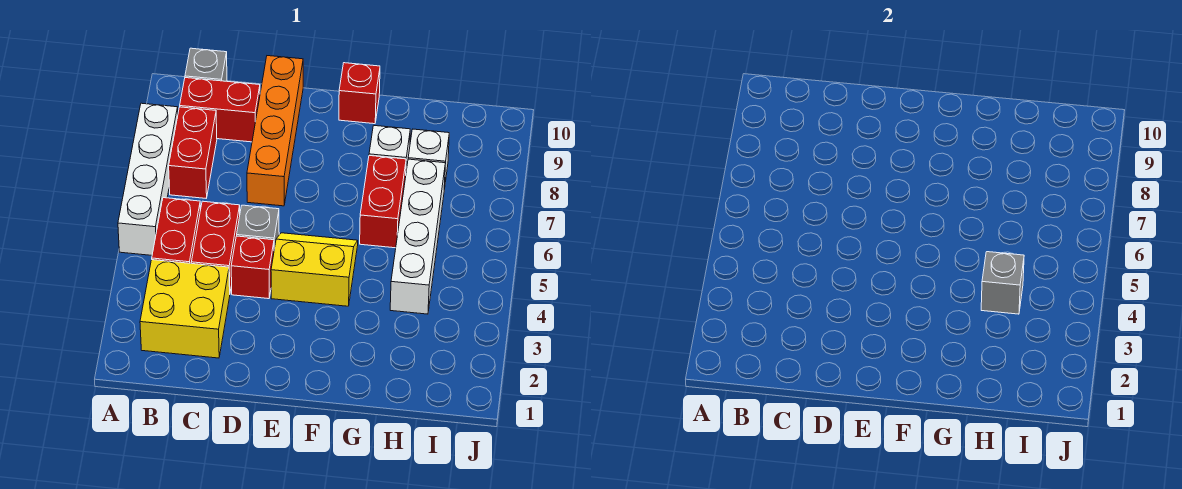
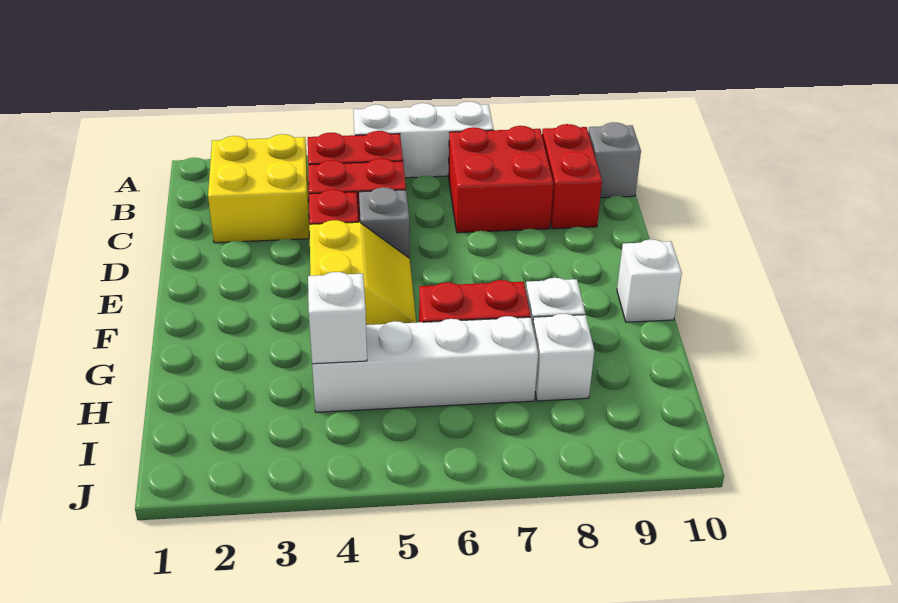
white 1x4 brick [118,103,178,255] -> white 1x3 brick [353,102,494,178]
red 1x2 brick [169,107,217,198] -> red 2x2 brick [448,126,553,233]
orange 1x4 brick [247,56,303,206] -> none
red 1x1 brick [339,63,380,124] -> white 1x1 brick [617,239,682,322]
grey 1x1 brick [981,252,1024,314] -> white 1x1 brick [308,272,367,364]

